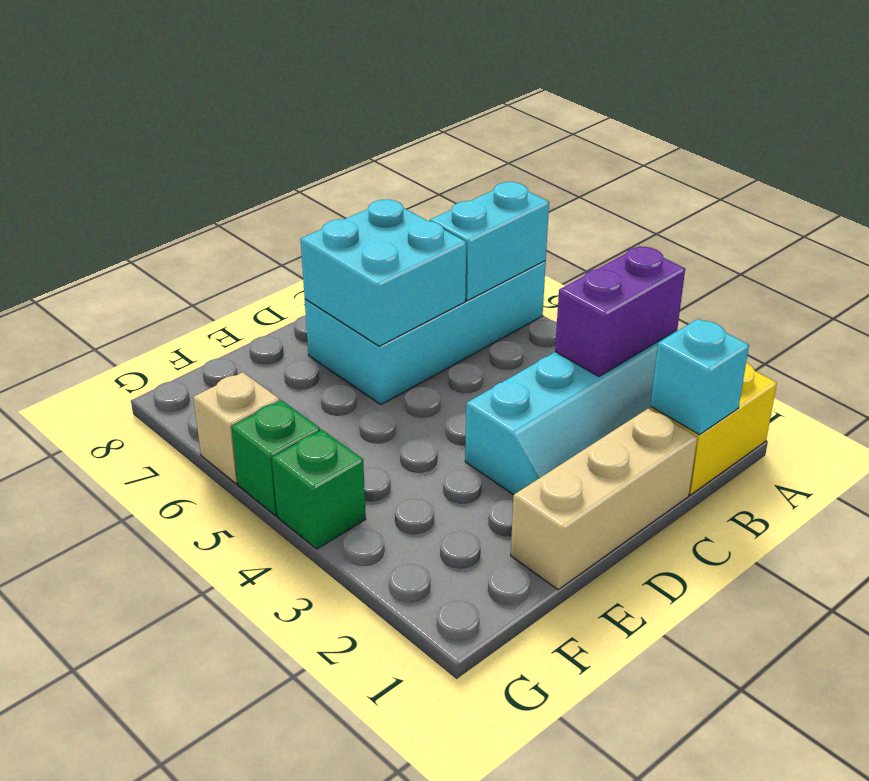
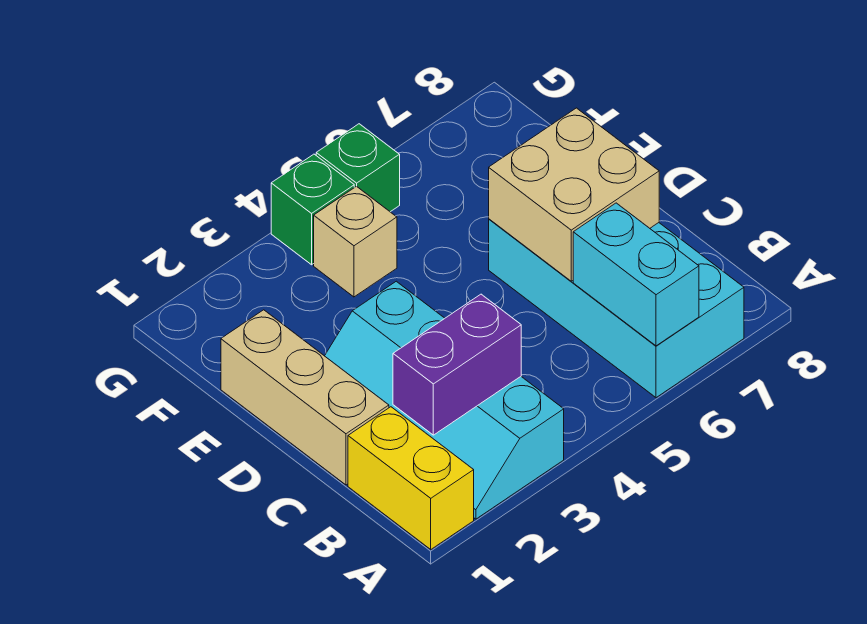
purple 1x2 brick [555,246,685,377] -> purple 1x2 brick turned to [393,294,521,435]
cyan 1x1 brick [650,319,749,435] -> none
cyan 2x2 brick [301,199,466,346] -> tan 2x2 brick [489,108,659,281]
tan 1x1 brick [193,372,280,484] -> tan 1x1 brick moved to [314,186,397,297]

